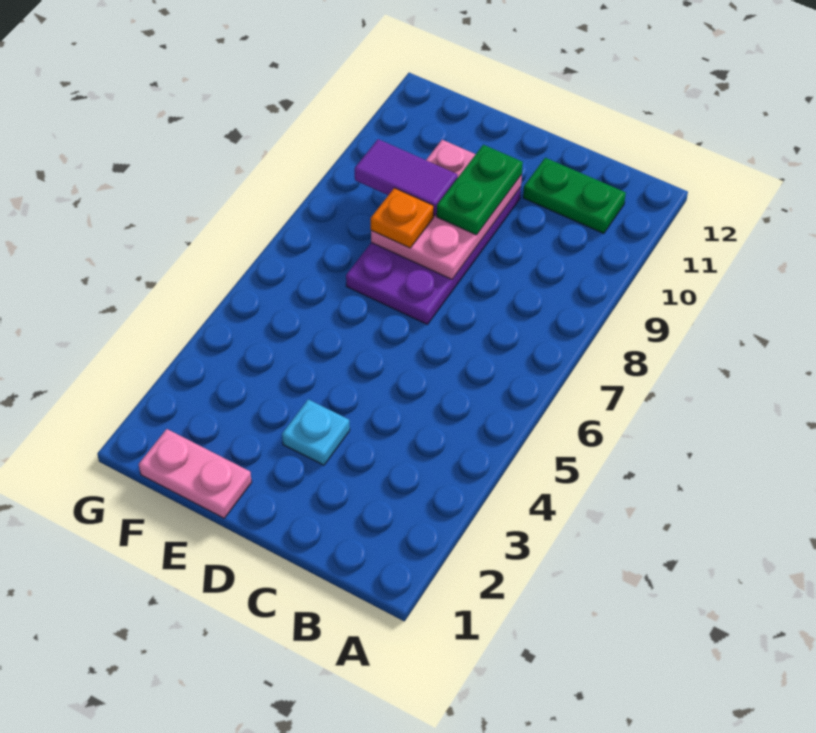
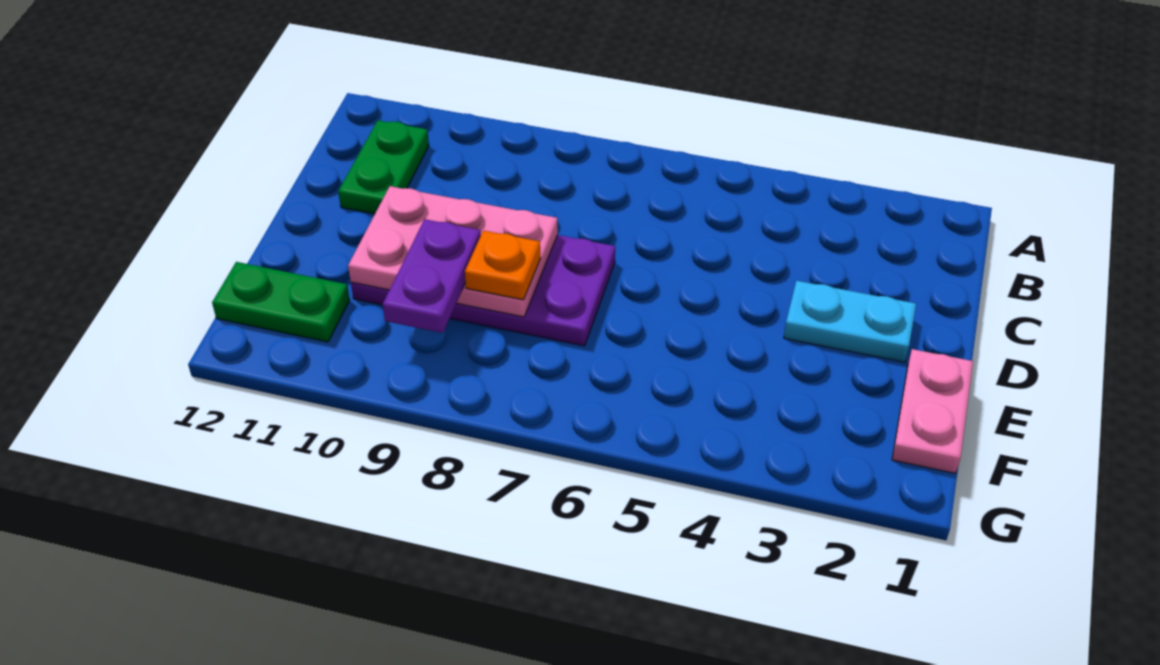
cyan 1x1 plate [282,399,350,465] -> cyan 1x2 plate [784,281,916,362]
green 1x2 plate [437,145,523,235] -> green 1x2 plate moved to [212,262,350,342]
purple 1x2 tile [355,139,458,216] -> purple 1x2 plate [383,219,481,333]

